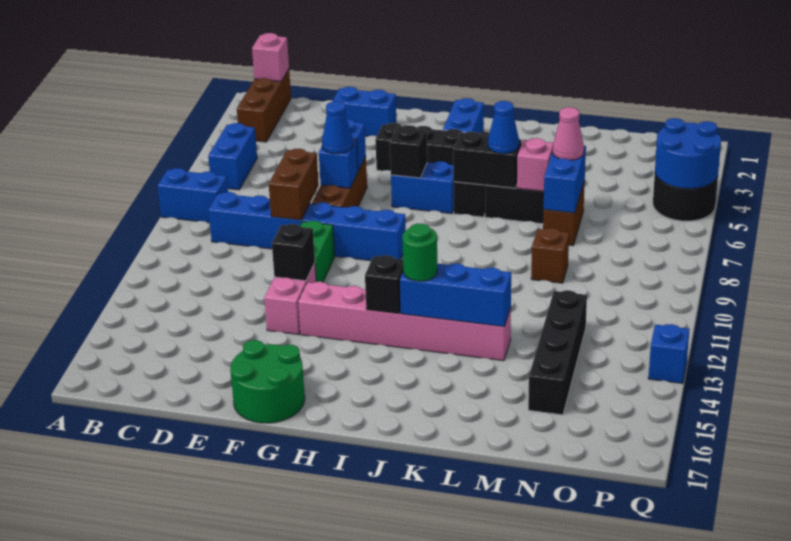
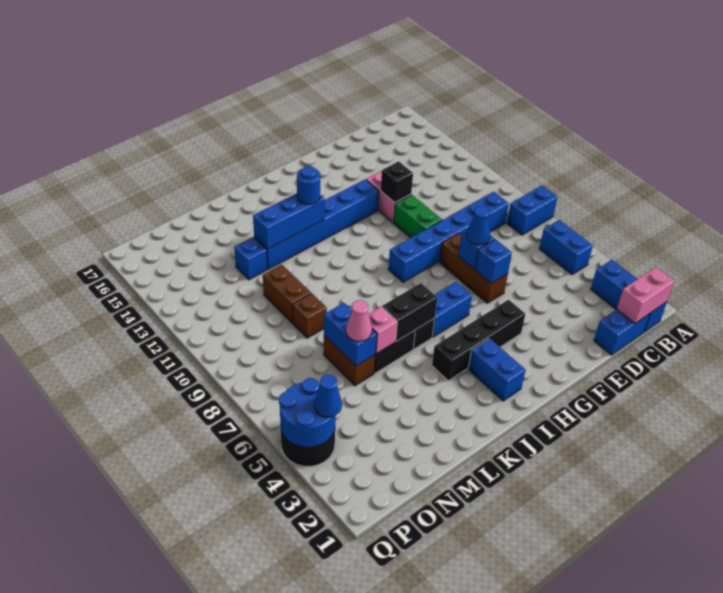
brown 1x3 brick [237,69,291,142] -> blue 1x3 brick [591,260,667,332]
pink 1x1 brick [252,33,289,81] -> pink 1x2 brick [617,267,675,323]
blue 1x2 brick [332,87,396,137] -> blue 1x2 brick moved to [594,309,651,355]
brown 1x2 brick [269,149,319,220] -> brown 1x2 brick moved to [263,265,311,323]
green 2x2 round brick [230,340,305,423] -> none
pink 1x6 brick [298,282,511,361] -> blue 1x6 brick [254,180,379,269]
black 1x1 brick [390,125,427,178] -> none
black 1x1 brick [365,255,403,314] -> none
green 1x1 round brick [402,224,438,281] -> blue 1x1 round brick [297,166,320,204]
blue 1x1 cone [488,101,519,154] -> blue 1x1 cone moved to [314,374,342,417]
black 1x4 brick [528,290,587,415] -> none
blue 1x1 brick [648,324,689,384] -> blue 1x1 brick moved to [234,237,268,280]

